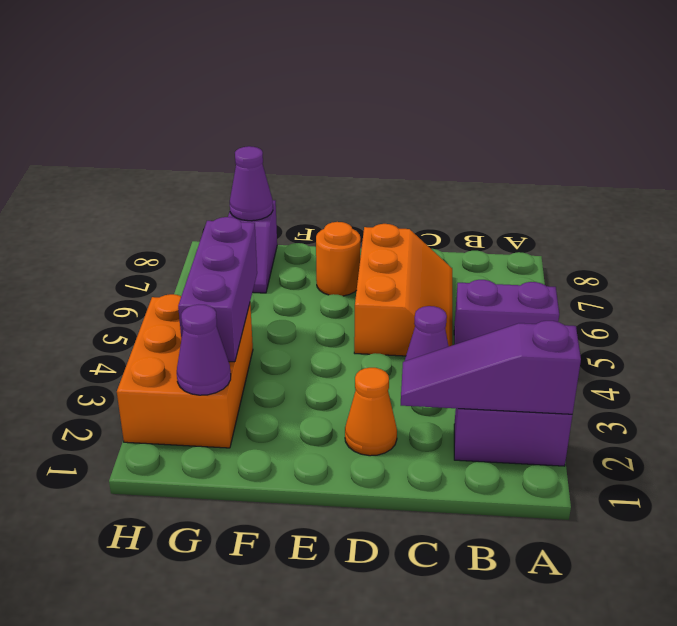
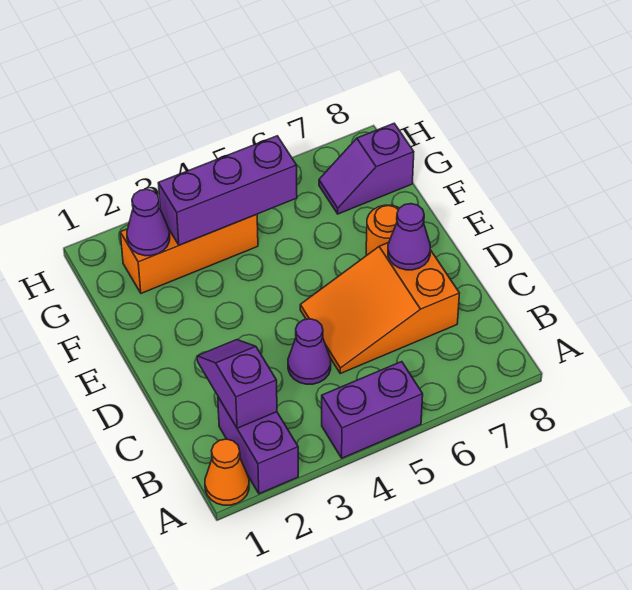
purple 1x3 slope [401,321,581,414] -> purple 1x2 slope [197,340,277,428]
purple 1x2 brick [454,280,559,345] -> purple 1x2 brick turned to [322,362,423,458]
orange 2x3 slope [354,224,452,356] -> orange 2x3 slope turned to [300,243,460,373]
orange 1x1 cone [345,368,397,456] -> orange 1x1 cone moved to [205,439,249,505]
orange 2x3 brick [117,294,253,448] -> orange 1x3 brick [120,214,258,293]
purple 1x1 cone [230,146,273,221] -> purple 1x1 cone moved to [388,204,430,270]

